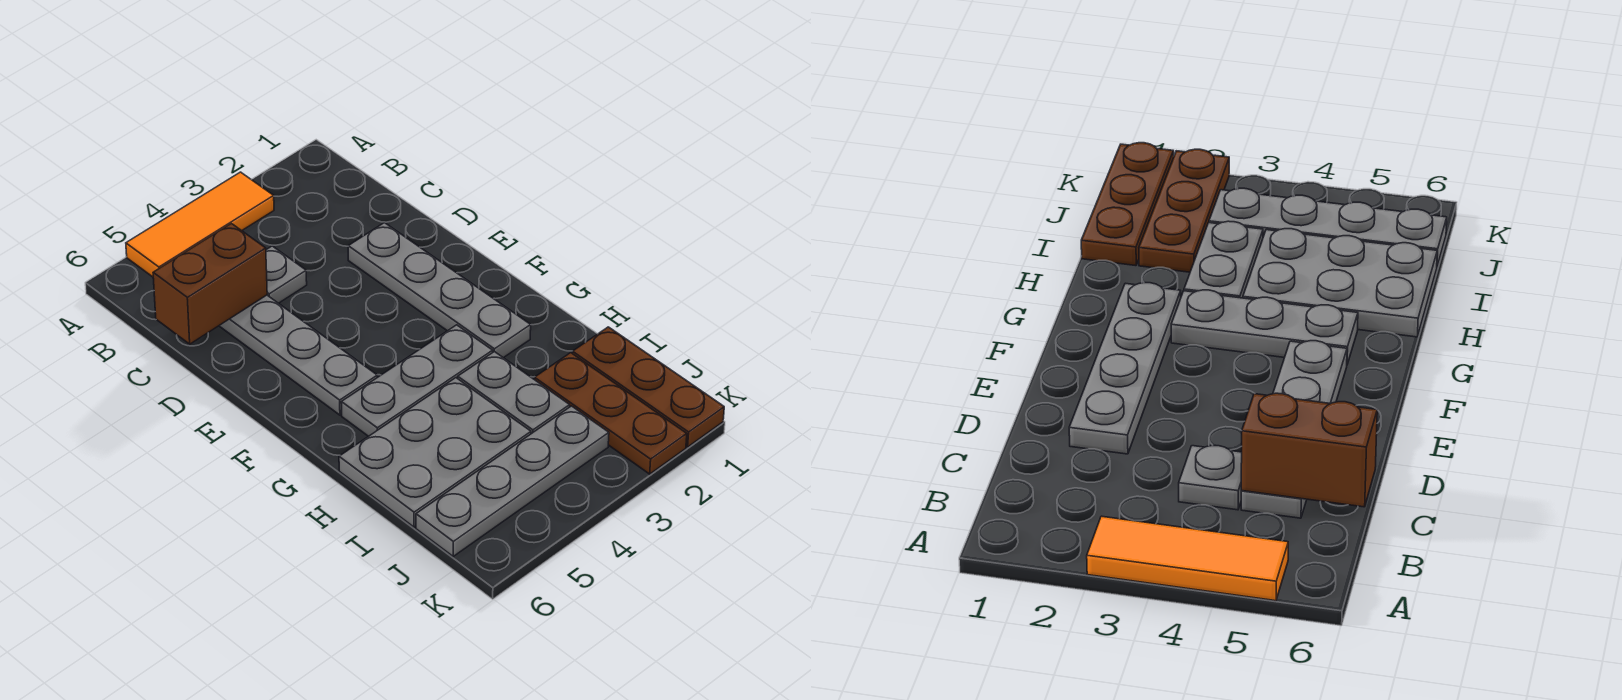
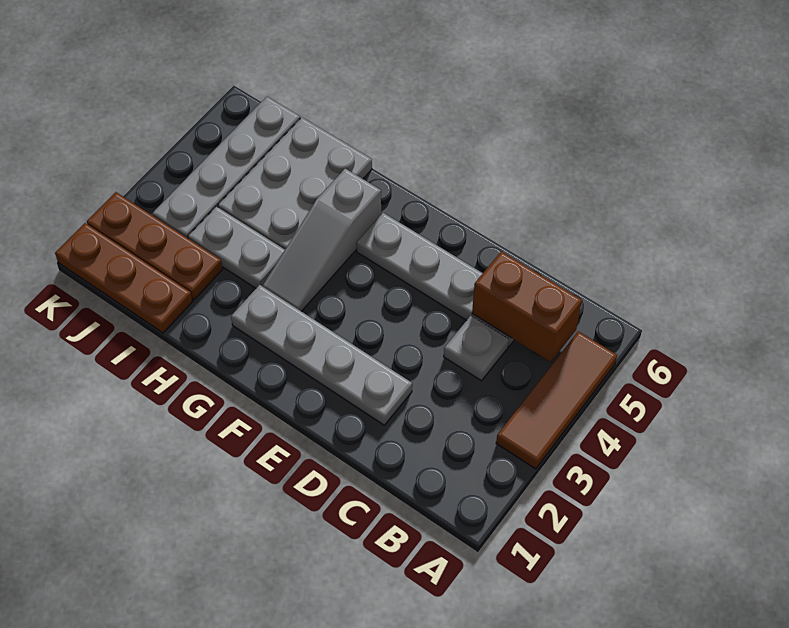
orange 1x3 tile [126,172,274,277] -> brown 1x3 tile [496,331,617,469]
brown 1x2 brick [153,224,267,344] -> brown 1x2 brick turned to [472,251,582,362]
grey 1x3 plate [341,325,493,436] -> grey 1x3 slope [263,169,381,311]

